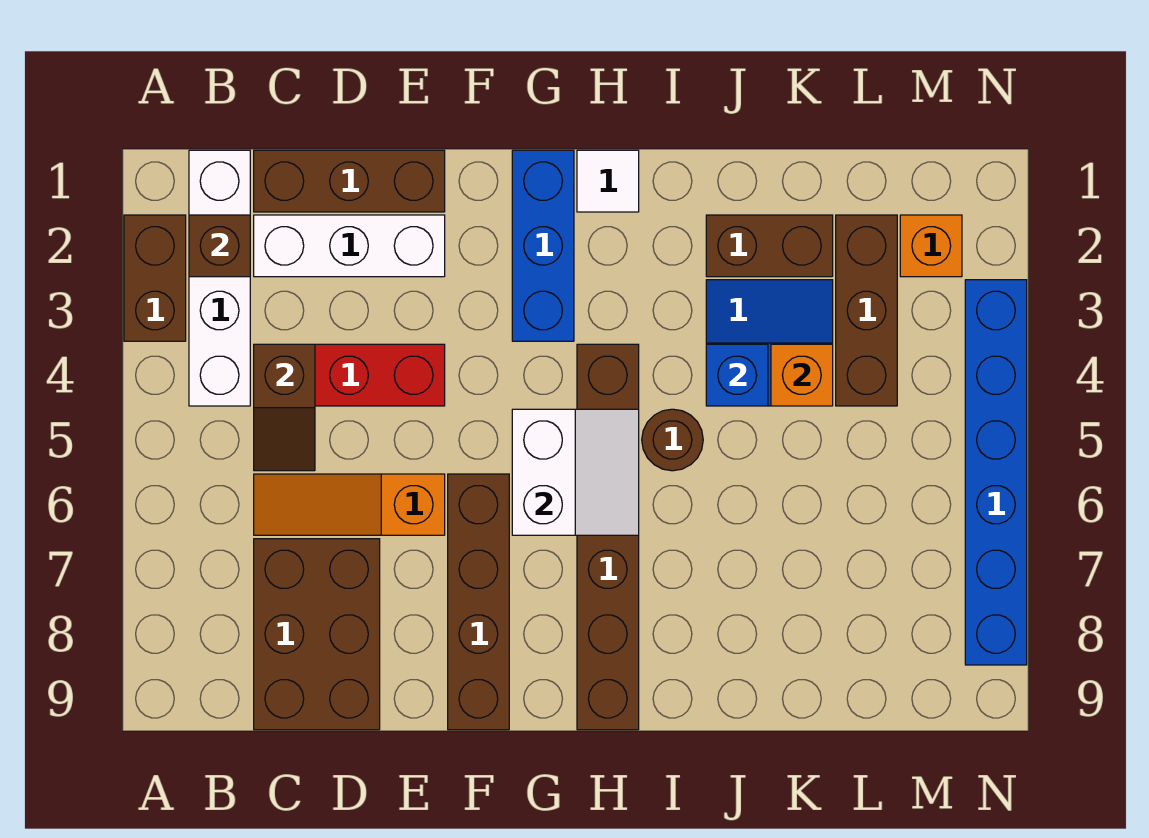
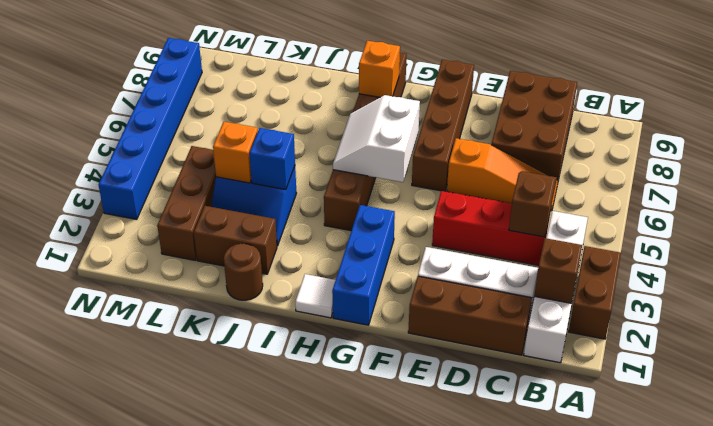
brown 1x1 round brick [642,409,703,471] -> brown 1x1 round brick moved to [224,244,263,300]
orange 1x1 brick [900,215,962,277] -> orange 1x1 brick moved to [359,41,400,97]

